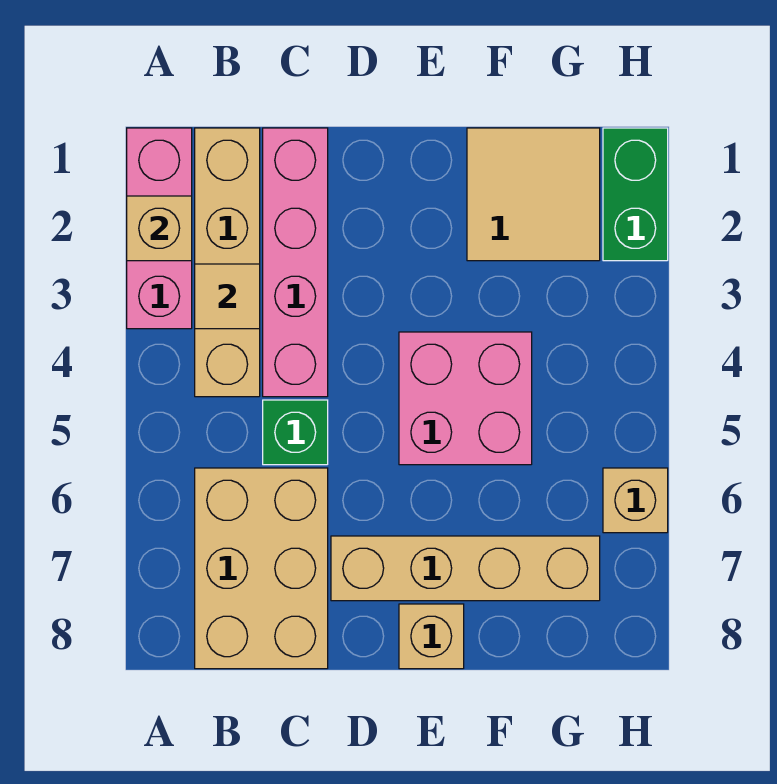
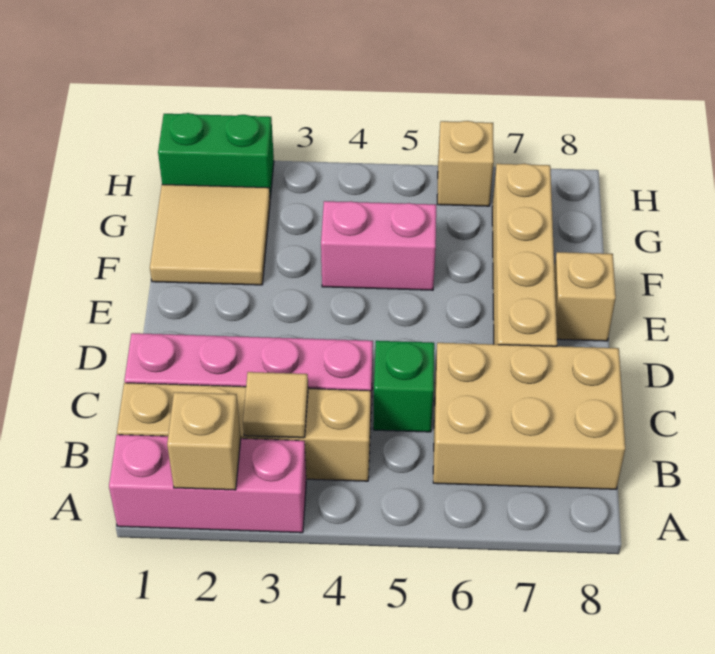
pink 2x2 brick [399,332,532,465] -> pink 1x2 brick [321,201,436,290]

